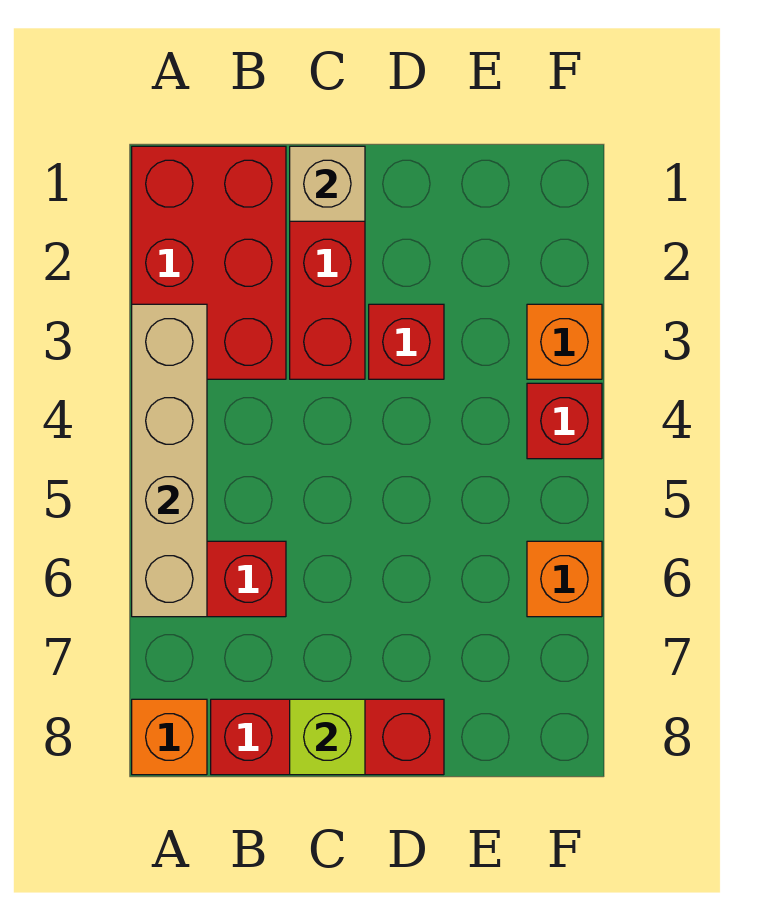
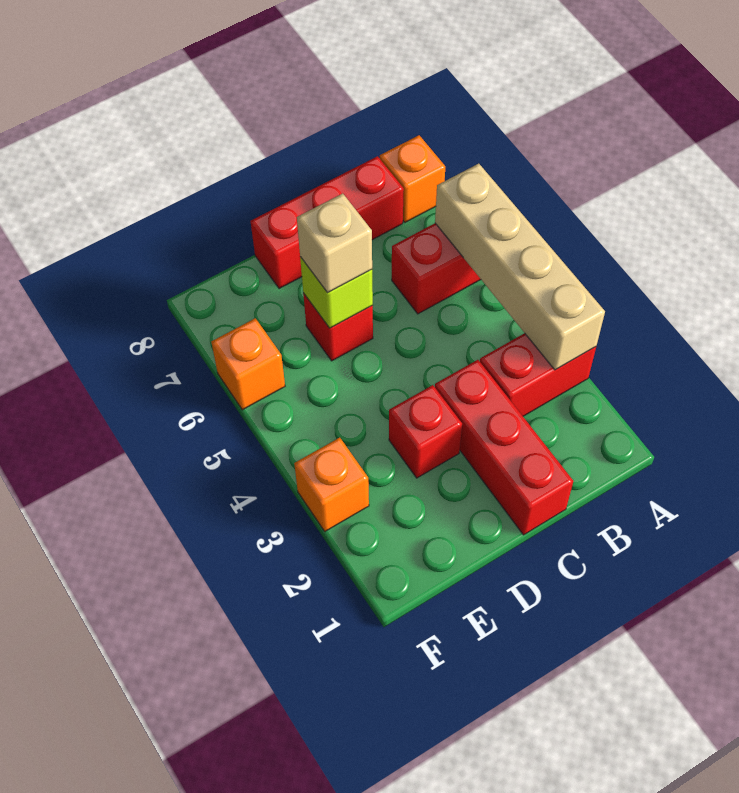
red 2x3 brick [132,146,286,379] -> red 1x2 brick [480,333,596,416]
tan 1x1 brick [290,146,365,221] -> tan 1x1 brick moved to [297,194,372,293]
lime 1x1 brick [290,699,365,775] -> lime 1x1 brick moved to [300,257,373,328]
red 1x1 brick [527,383,602,459] -> red 1x1 brick moved to [303,293,373,361]

